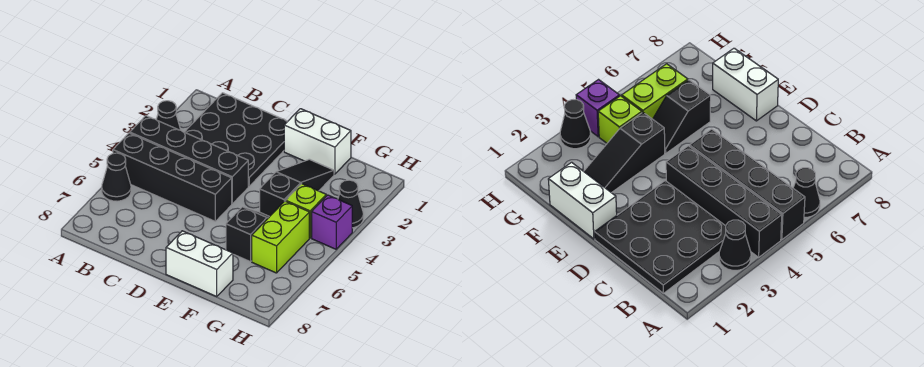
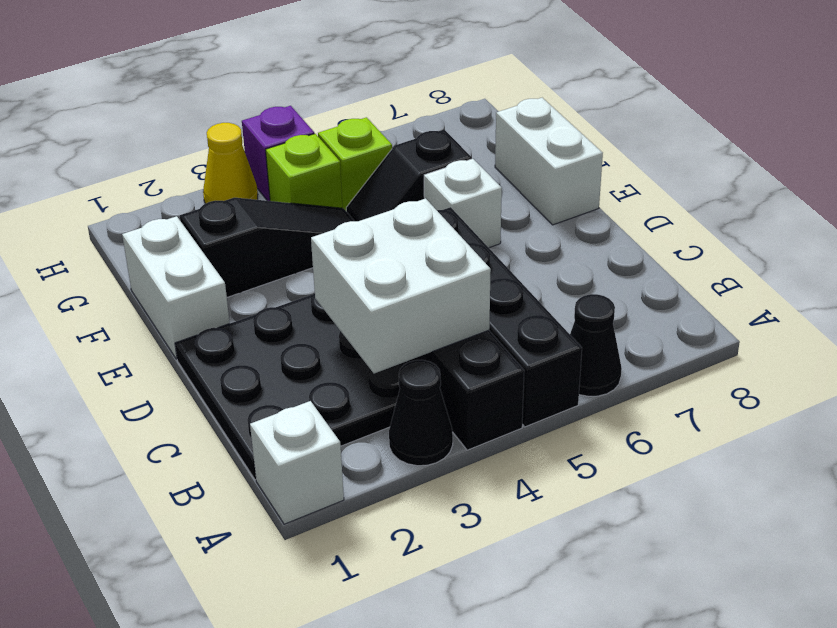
none -> white 1x1 brick [250,401,344,524]
none -> white 2x2 brick [311,198,491,373]
none -> white 1x1 brick [424,159,502,248]
black 1x3 slope [260,159,334,217] -> black 1x3 slope turned to [180,198,354,297]
lime 1x2 brick [252,201,309,273] -> lime 1x1 brick [318,117,392,210]
black 1x1 cone [338,180,363,228] -> yellow 1x1 cone [203,123,258,204]

